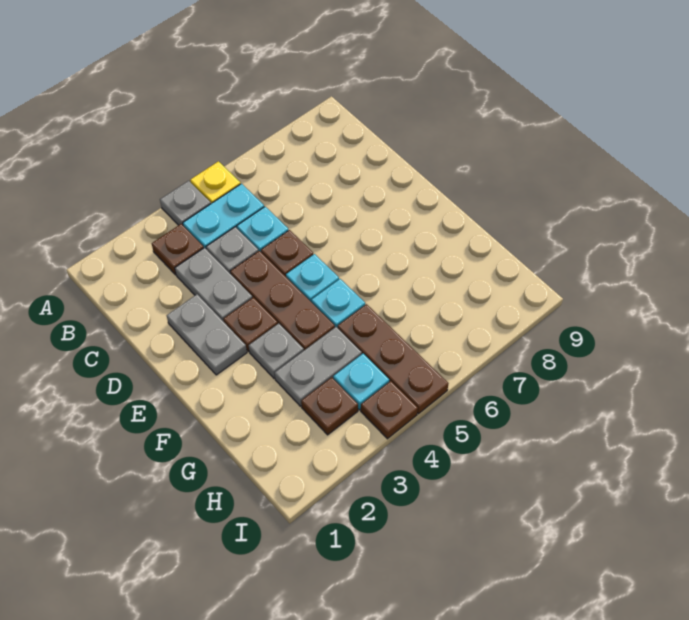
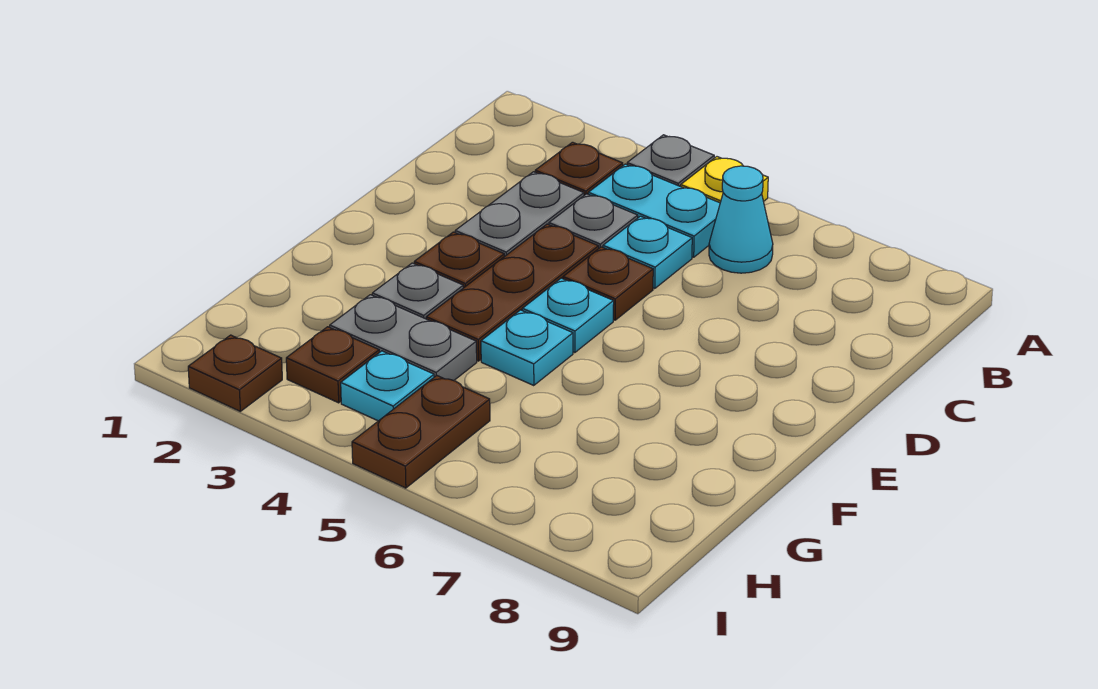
none -> cyan 1x1 cone [709,166,773,273]
grey 1x2 plate [167,294,247,375] -> none
brown 1x3 plate [338,304,448,414] -> brown 1x2 plate [352,376,490,488]
brown 1x1 plate [361,381,418,439] -> brown 1x1 plate moved to [188,335,282,411]

